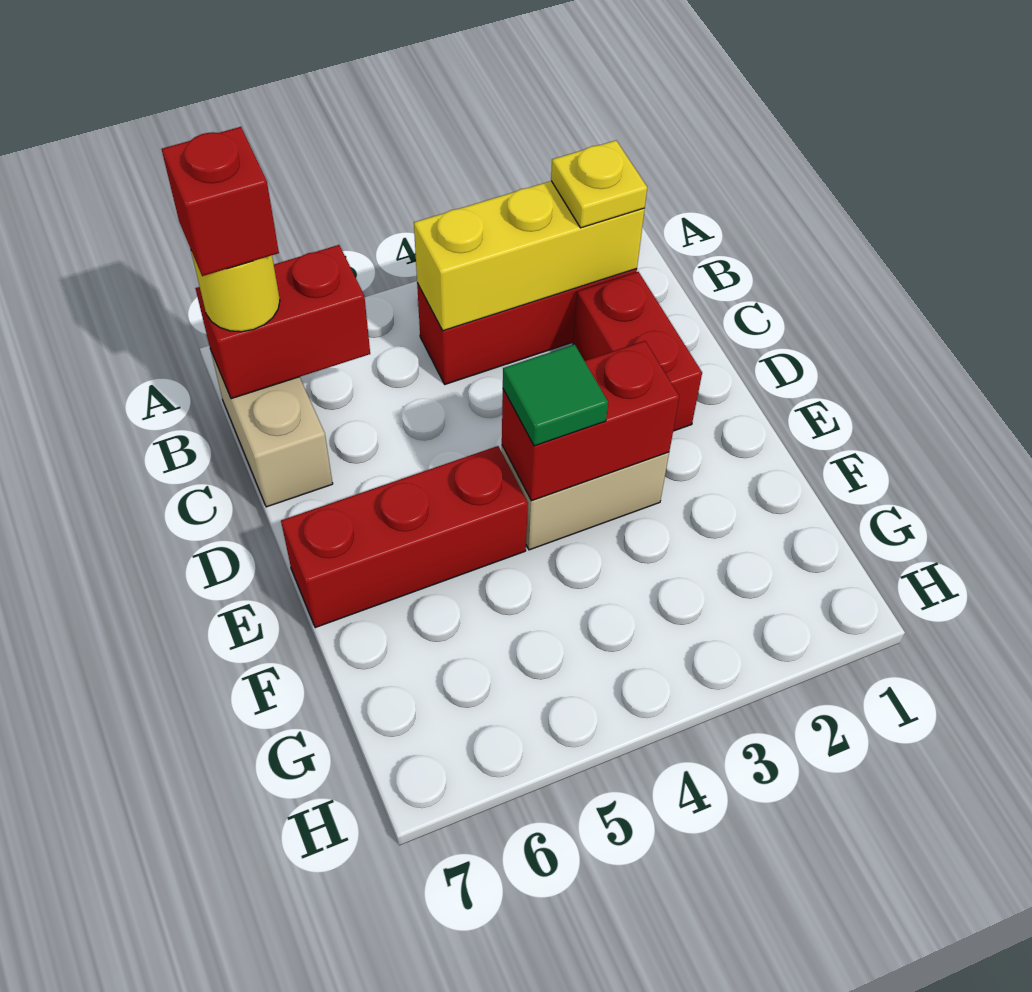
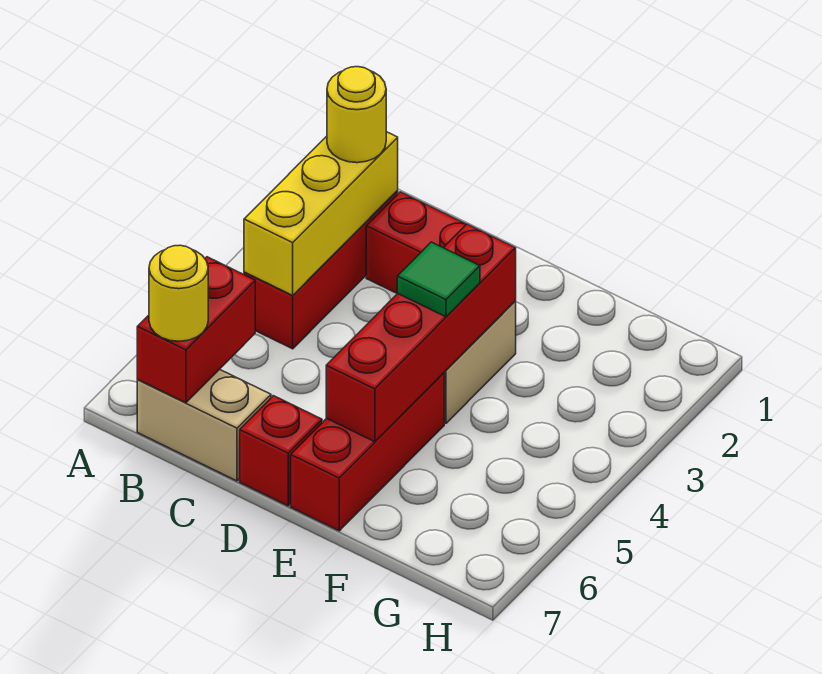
yellow 1x1 plate [551,140,647,228] -> yellow 1x1 round brick [327,67,386,163]
red 1x1 brick [162,127,279,276] -> red 1x1 brick moved to [240,396,322,506]
red 1x2 brick [502,341,679,501] -> red 1x4 brick [326,224,516,442]

